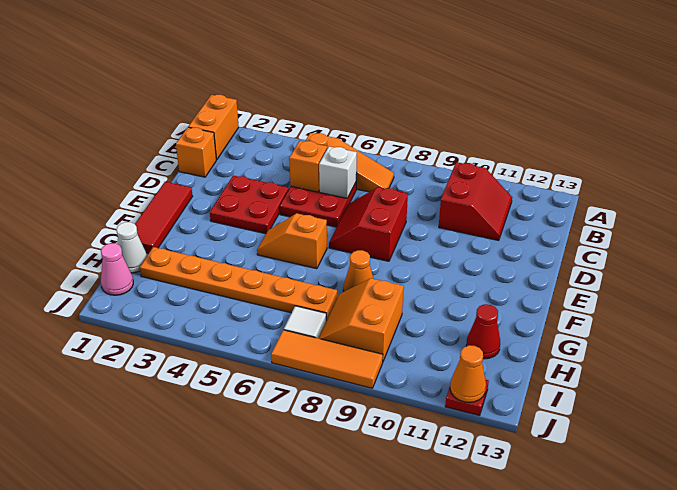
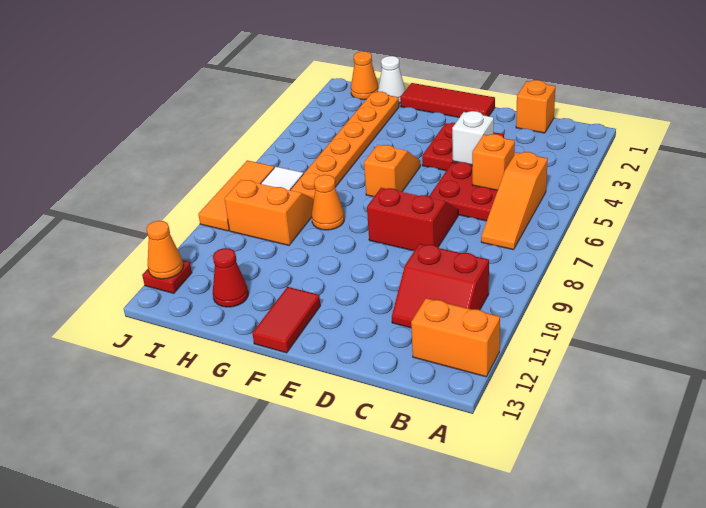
orange 1x2 brick [188,95,239,160] -> orange 1x2 brick moved to [411,298,500,377]
white 1x1 brick [319,146,357,198] -> white 1x1 brick moved to [452,111,494,165]
none -> red 1x2 tile [252,287,320,353]
pink 1x1 cone [101,243,133,295] -> orange 1x1 cone [351,51,379,100]

